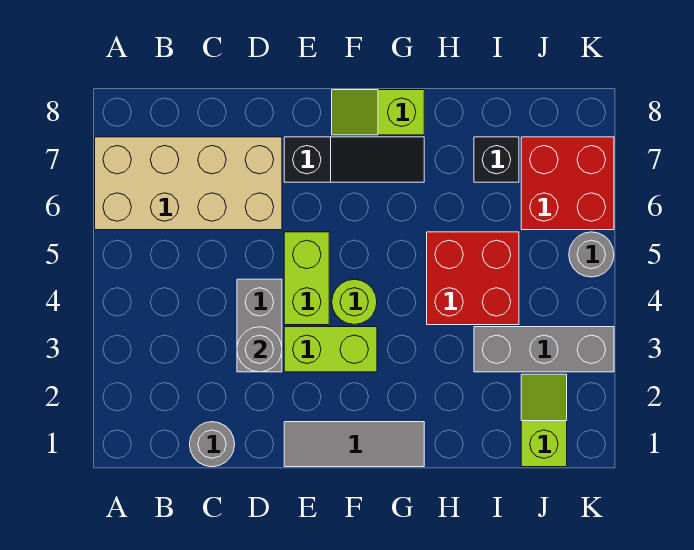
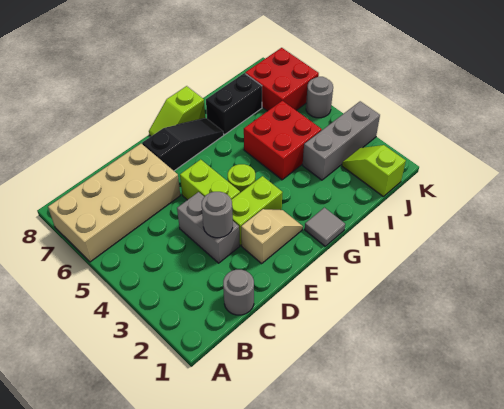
grey 1x3 tile [284,422,424,467] -> grey 1x1 tile [305,208,345,246]
none -> tan 1x2 slope [241,209,303,263]
black 1x1 brick [474,137,519,182] -> black 1x2 brick [206,73,262,135]

